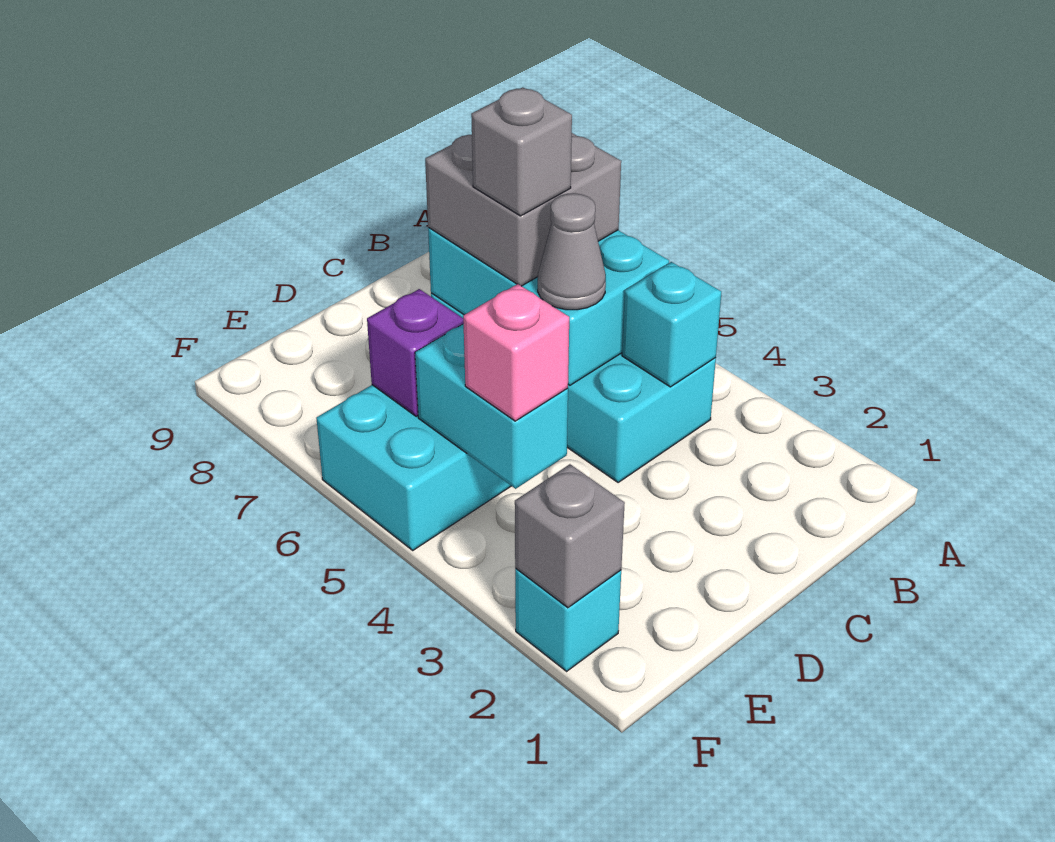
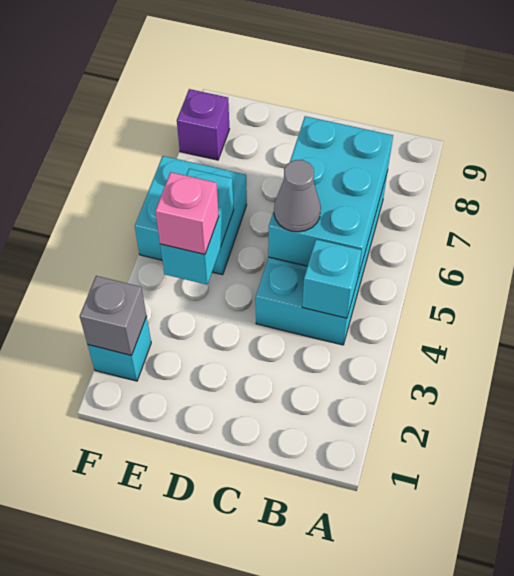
grey 2x2 brick [425,133,621,286] -> none
grey 1x1 brick [471,87,572,216] -> none
purple 1x1 brick [367,289,464,416] -> purple 1x1 brick moved to [177,89,229,160]

